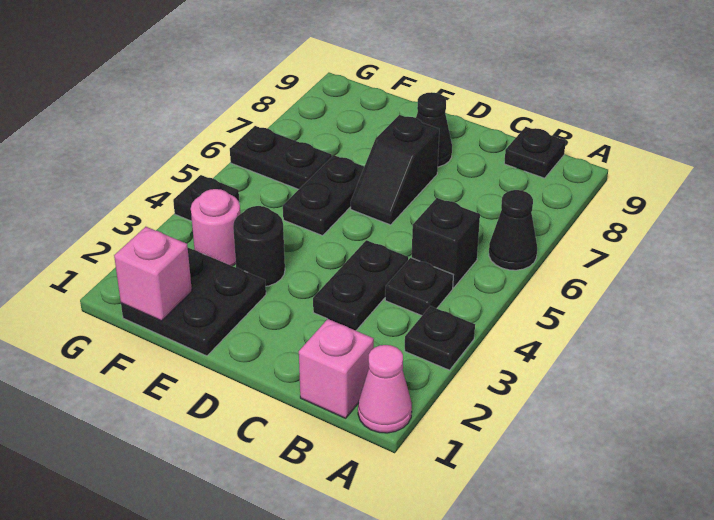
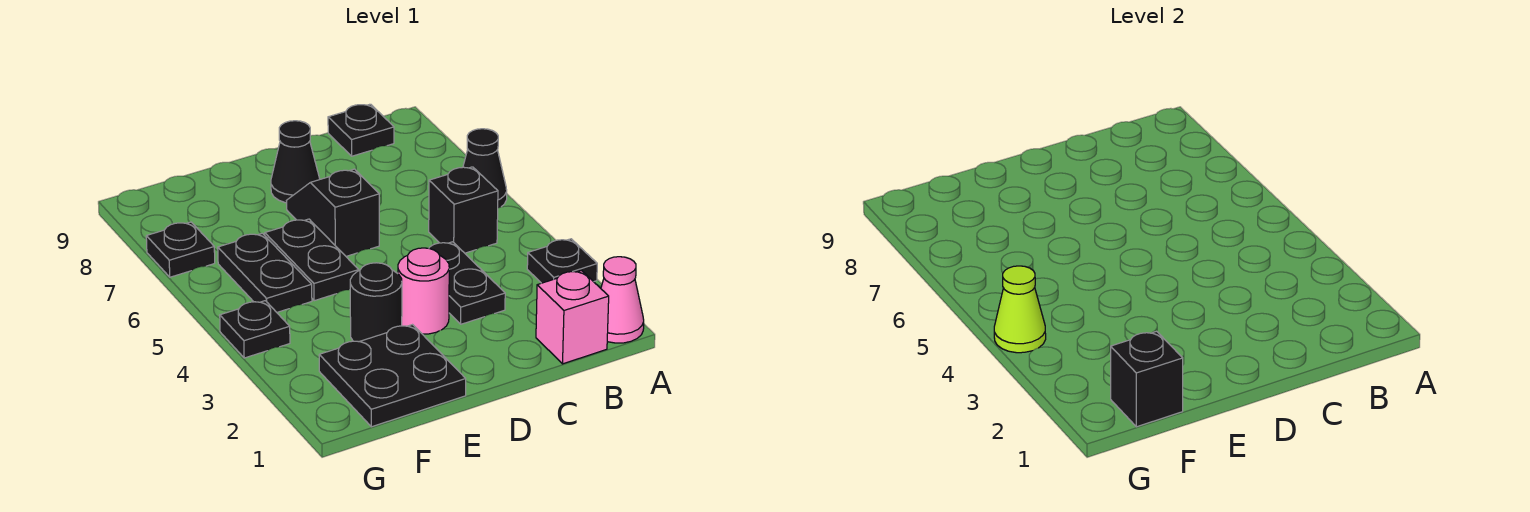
black 1x1 plate [385,258,453,316] -> black 1x1 plate moved to [146,222,215,277]
black 1x2 slope [351,115,439,225] -> black 1x2 slope turned to [286,169,379,256]
pink 1x1 brick [114,227,192,321] -> black 1x1 brick [1111,331,1183,427]
pink 1x1 round brick [191,189,240,266] -> pink 1x1 round brick moved to [398,248,449,334]
black 1x2 plate [230,126,332,189] -> black 1x2 plate turned to [218,233,312,312]
none -> lime 1x1 cone [994,266,1046,353]

